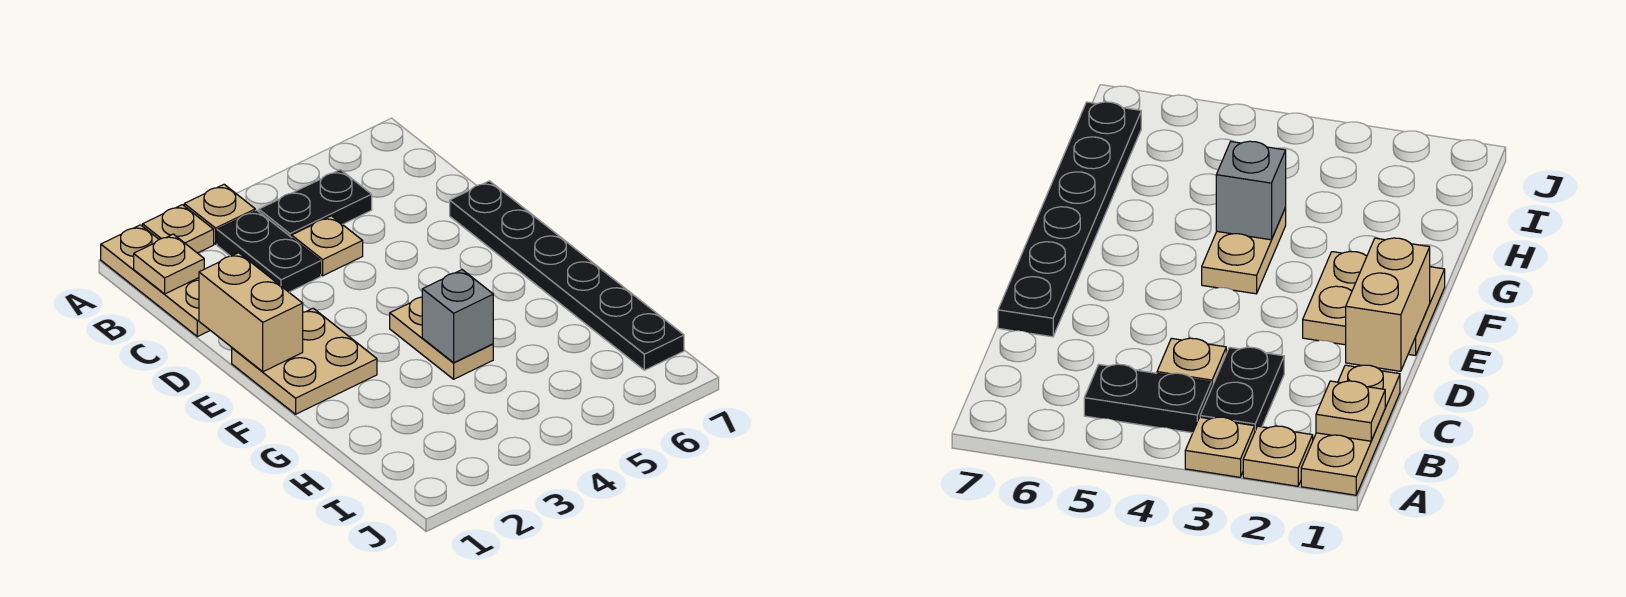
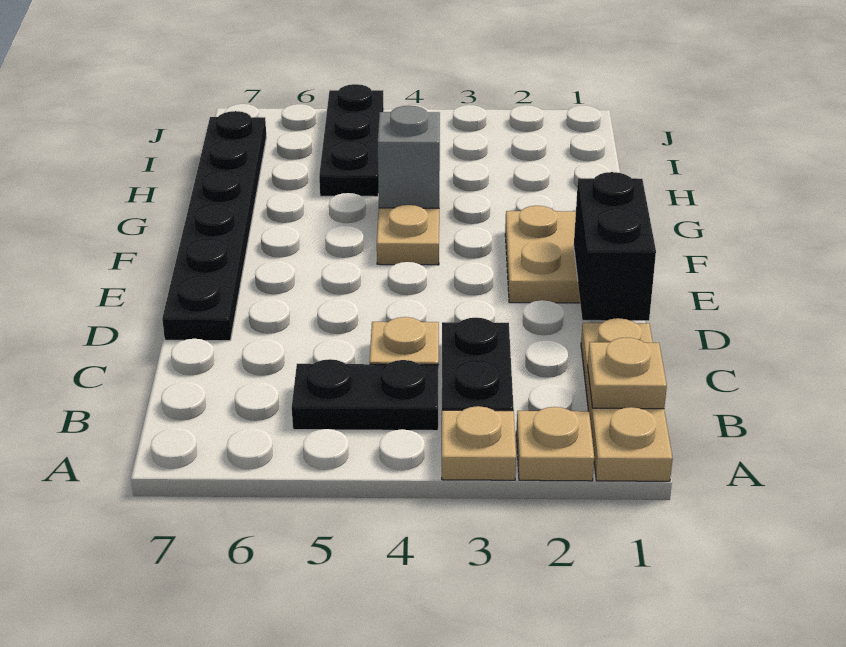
tan 1x2 brick [199,253,303,372] -> black 1x2 brick [574,172,656,321]
none -> black 1x3 plate [319,84,384,197]

